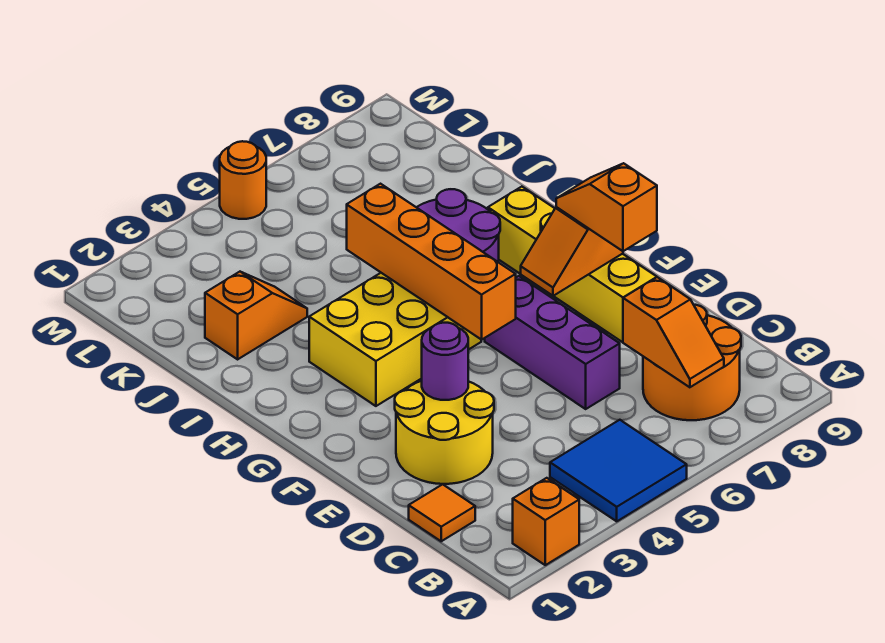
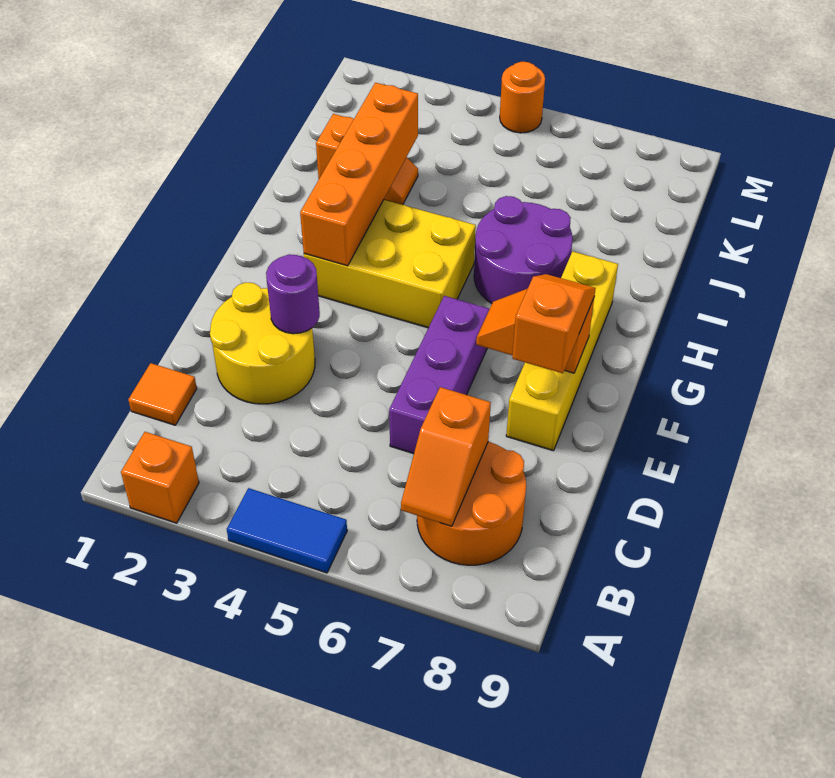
blue 2x2 tile [550,420,687,521] -> blue 1x2 tile [227,488,347,573]
orange 1x4 brick [347,184,516,340] -> orange 1x4 brick moved to [300,83,418,266]

